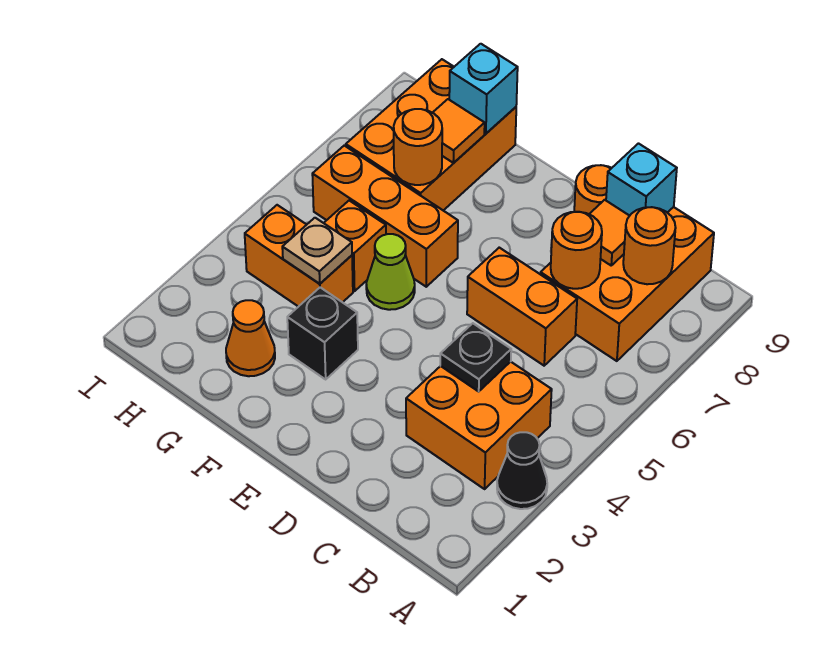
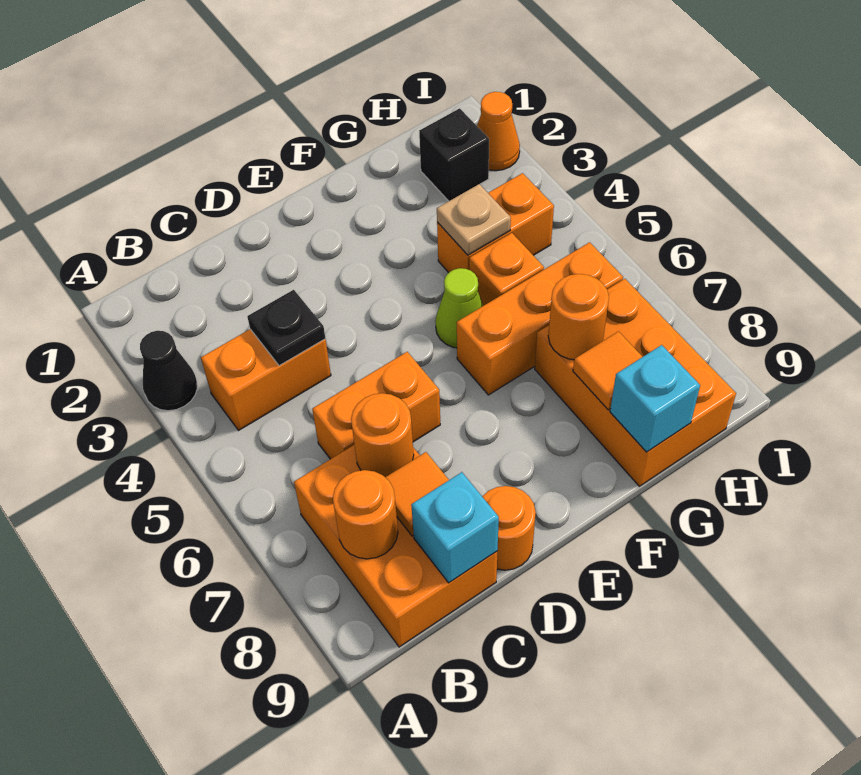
orange 2x2 brick [406,362,552,489] -> orange 1x2 brick [201,329,331,431]
black 1x1 brick [287,287,358,379] -> black 1x1 brick moved to [419,108,489,201]
orange 1x1 cone [226,300,275,376] -> orange 1x1 cone moved to [477,92,520,171]

